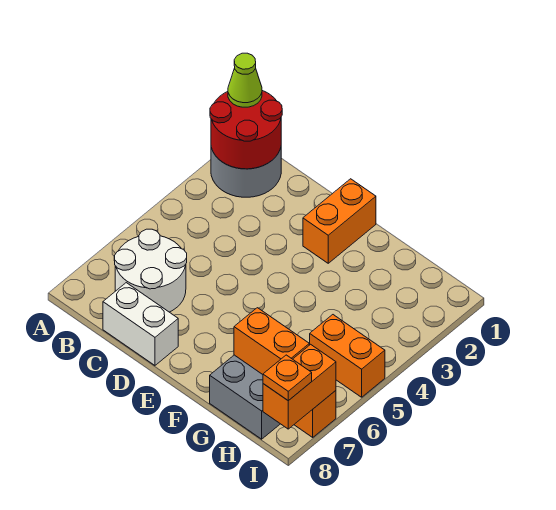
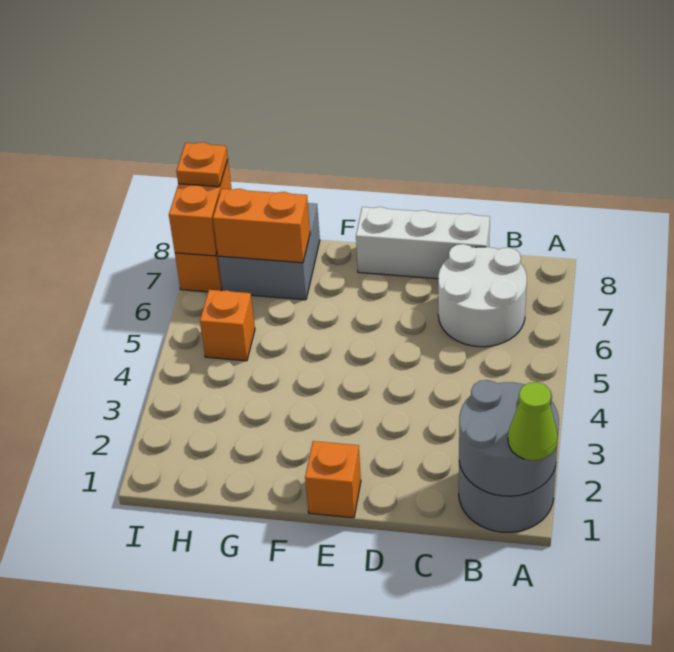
red 2x2 round brick [210,91,282,169] -> grey 2x2 round brick [459,380,559,496]
white 1x2 brick [103,283,178,365] -> white 1x3 brick [356,207,490,279]
orange 1x2 brick [303,179,376,263] -> orange 1x1 brick [305,441,361,518]
orange 1x2 brick [310,315,385,397] -> orange 1x1 brick [200,290,255,361]

